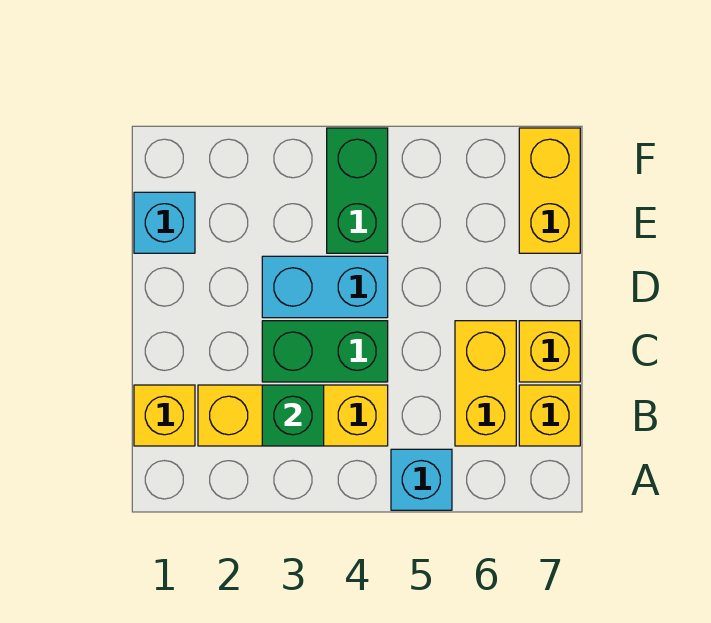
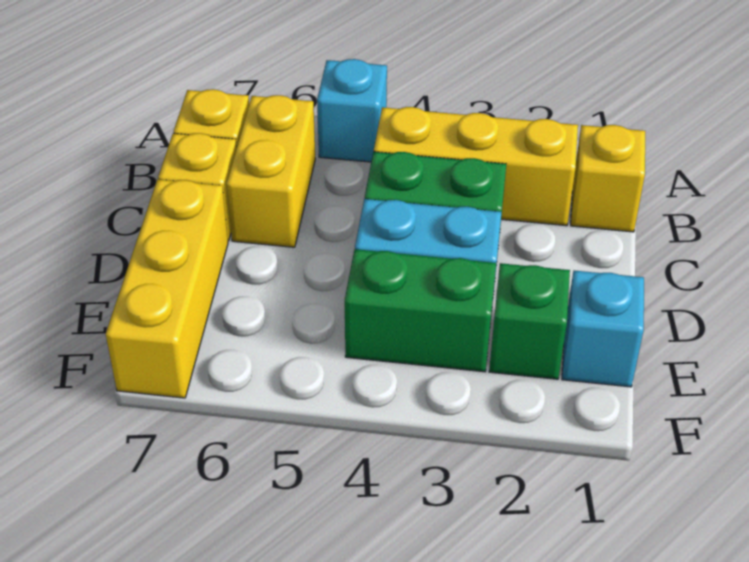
green 1x1 brick [262,385,324,446] -> green 1x1 brick moved to [489,263,570,379]
green 1x2 brick [327,128,388,253] -> green 1x2 brick turned to [345,249,496,372]
yellow 1x2 brick [519,128,580,253] -> yellow 1x3 brick [106,179,228,398]

